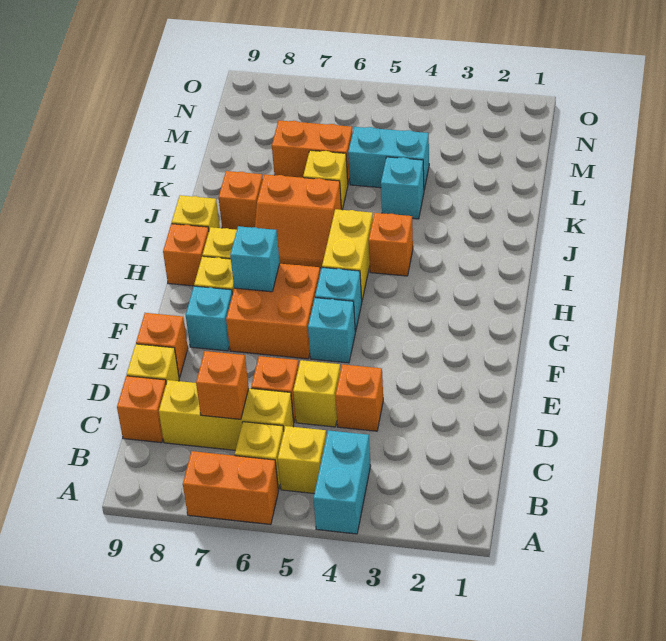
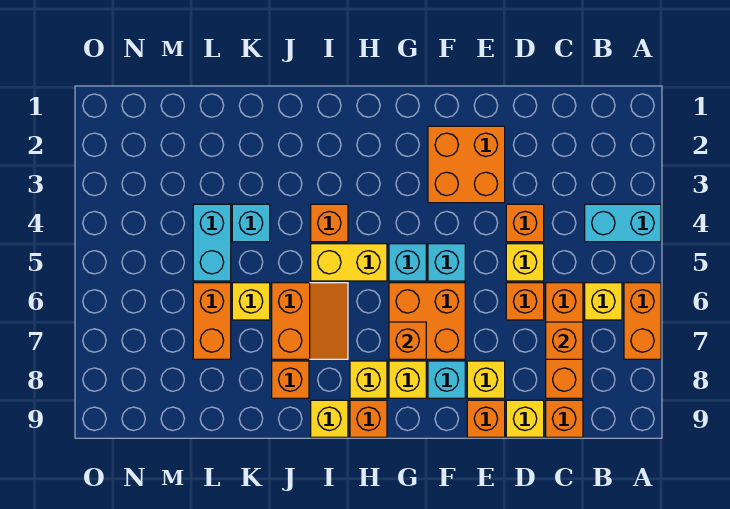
yellow 1x1 brick [278,426,326,493] -> yellow 1x1 brick moved to [467,361,505,398]
yellow 1x3 brick [159,380,294,450] -> orange 1x3 brick [546,283,583,398]
none -> orange 2x2 brick [428,126,505,203]
cyan 1x1 brick [230,226,280,292] -> orange 1x1 brick [389,322,426,359]

